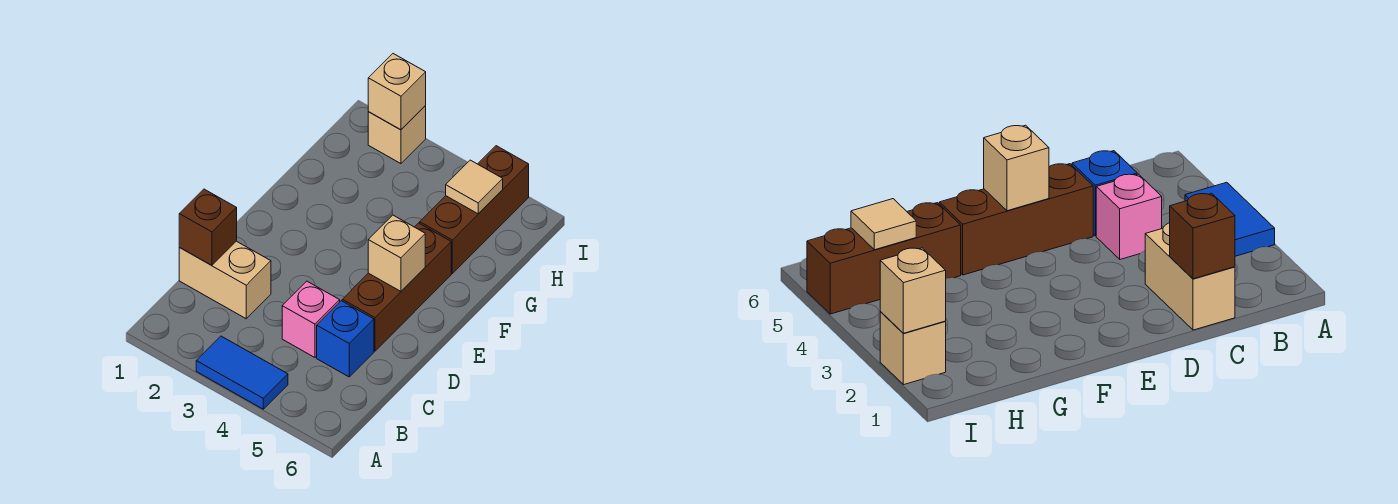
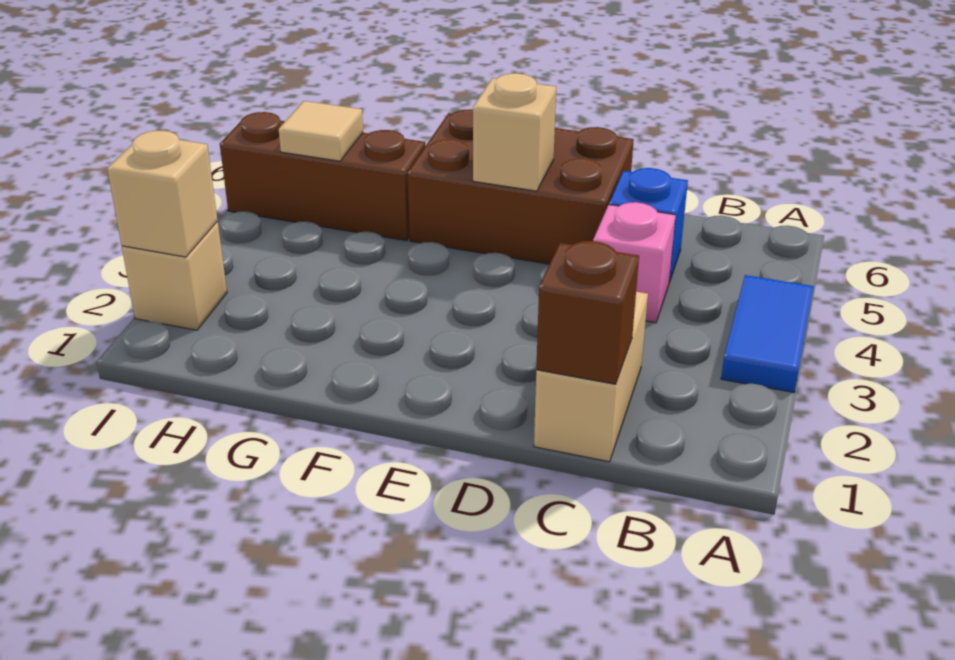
brown 1x3 brick [342,223,451,351] -> brown 2x3 brick [408,109,634,264]

